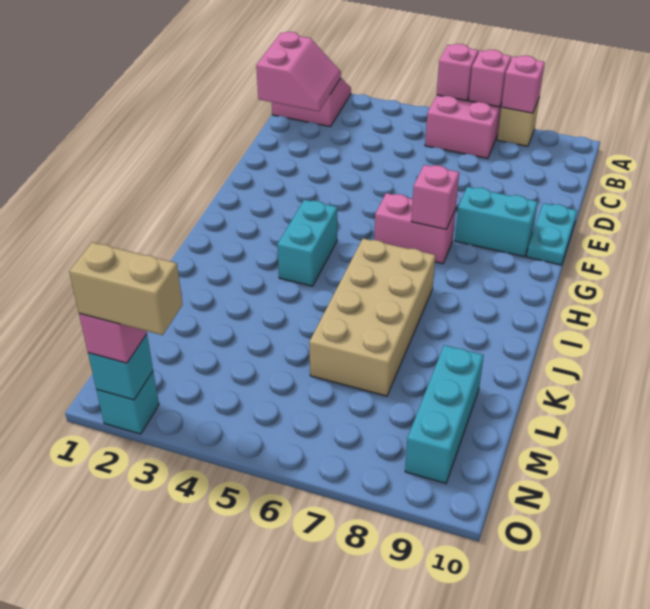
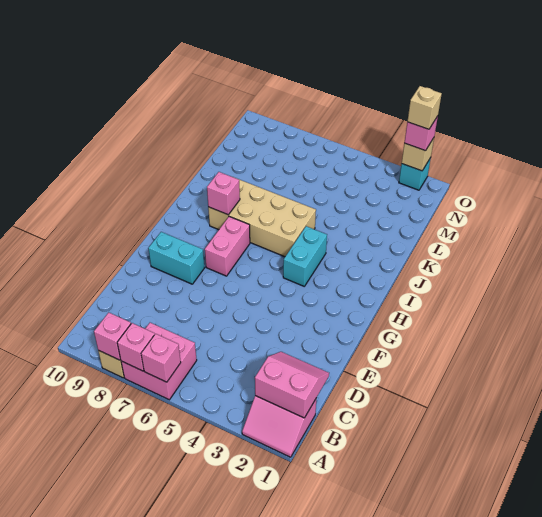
pink 2x2 slope [256,32,341,111] -> pink 2x2 slope turned to [255,352,329,418]
cyan 1x2 plate [527,203,577,265] -> none
pink 1x2 brick [374,193,456,264] -> pink 1x2 brick turned to [205,217,250,276]
pink 1x1 brick [411,165,459,229] -> pink 1x1 brick moved to [207,172,240,215]
tan 2x4 brick [309,239,435,396] -> tan 2x4 brick turned to [208,178,316,257]
cyan 1x3 brick [405,345,484,483] -> none
cyan 1x1 brick [88,334,153,400] -> tan 1x1 brick [402,138,434,171]
tan 1x2 brick [69,242,183,335] -> tan 1x1 brick [407,86,442,129]

